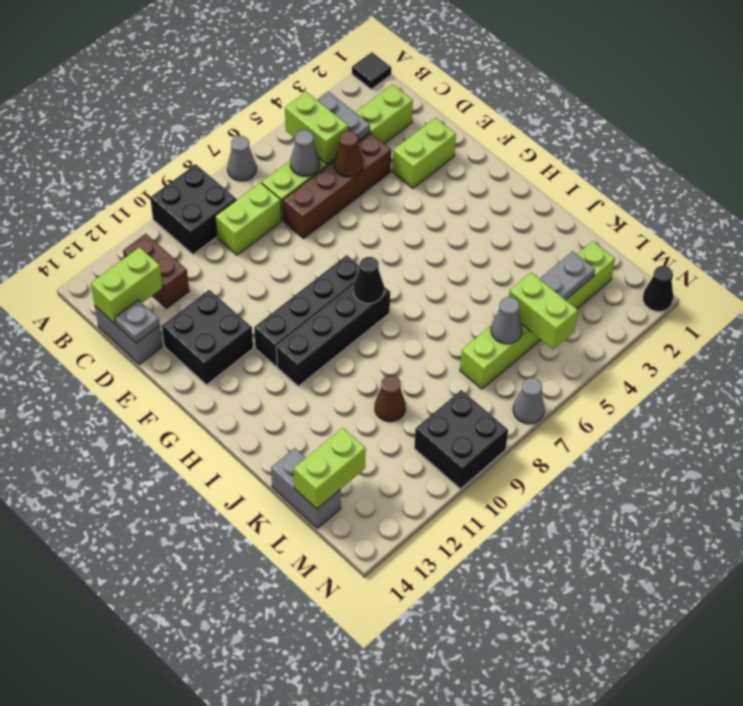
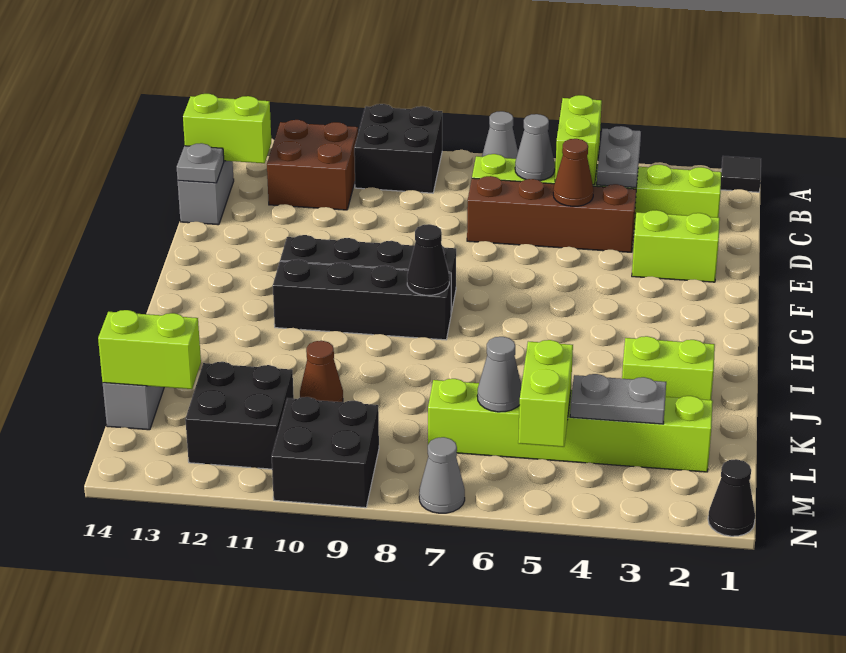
brown 1x2 brick [123,234,189,308] -> brown 2x2 brick [267,120,358,210]
lime 1x2 brick [215,183,281,255] -> lime 1x2 brick moved to [622,336,715,400]
black 2x2 brick [162,290,253,385] -> black 2x2 brick moved to [185,362,294,469]

